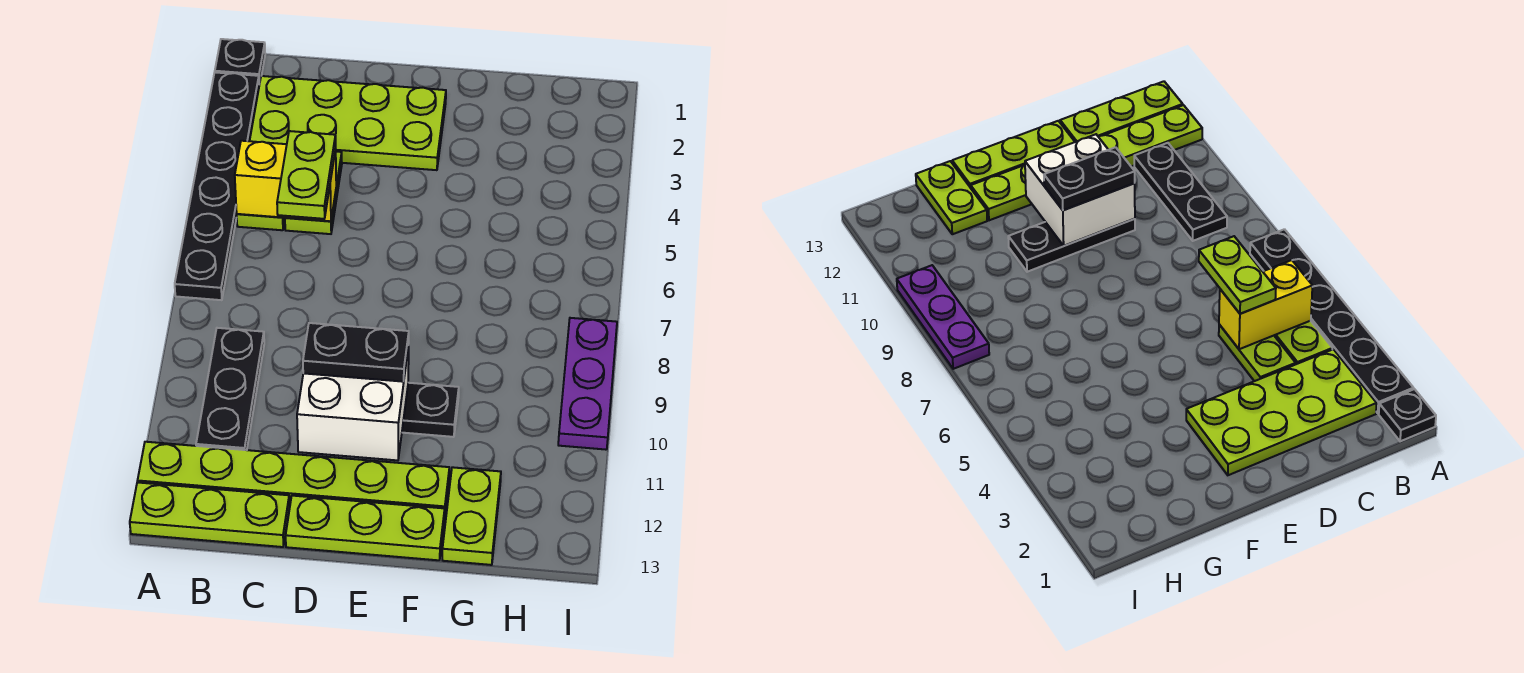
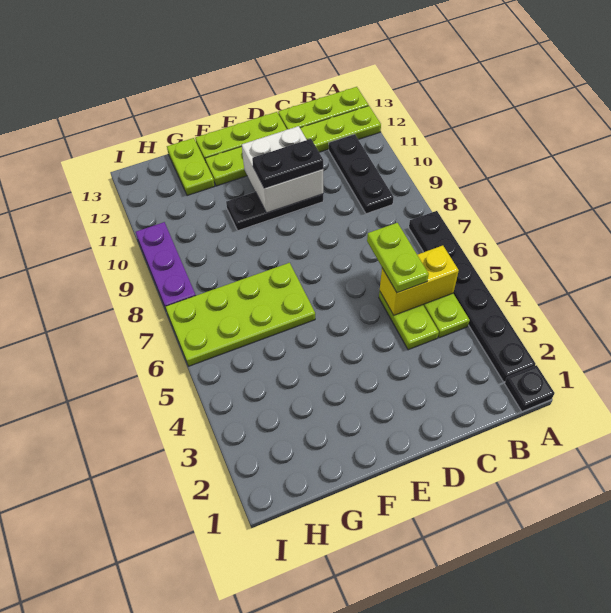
lime 2x4 plate [250,76,446,170] -> lime 2x4 plate moved to [165,263,315,366]

